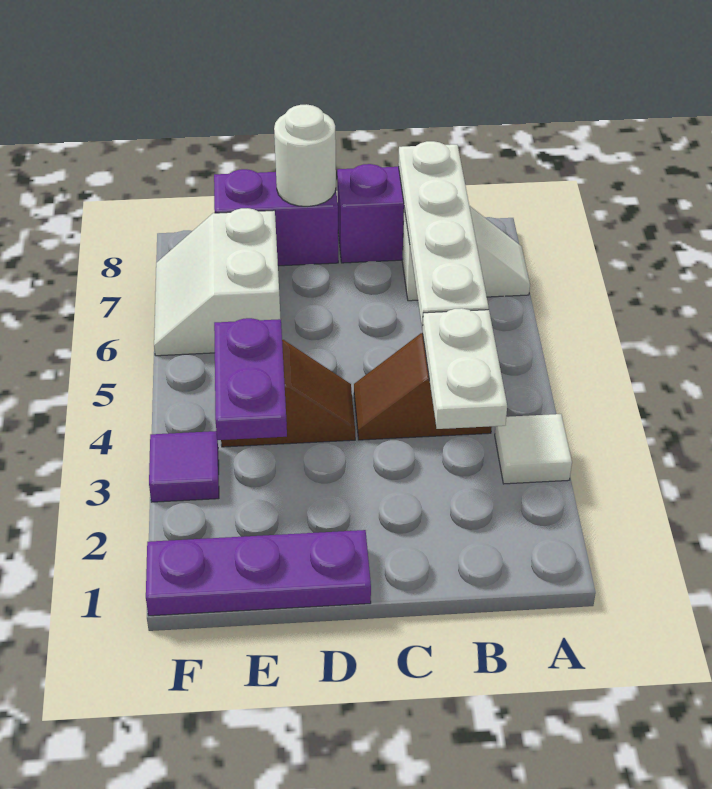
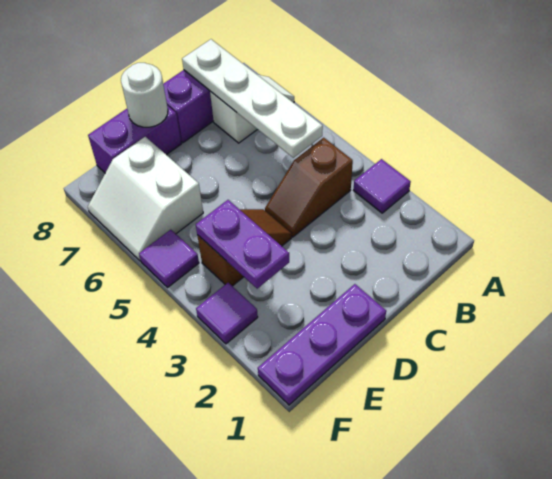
white 1x1 tile [495,414,572,484] -> purple 1x1 tile [354,159,411,213]
white 1x2 plate [423,308,507,429] -> none
none -> purple 1x1 tile [139,230,199,288]

